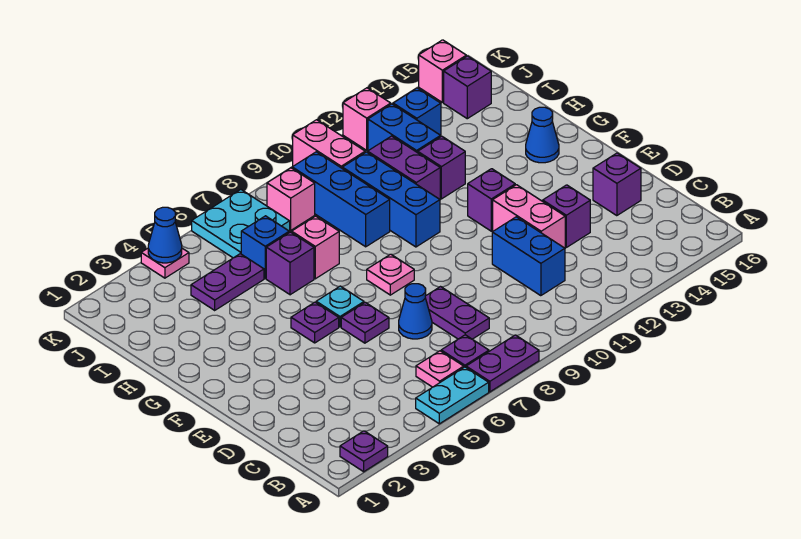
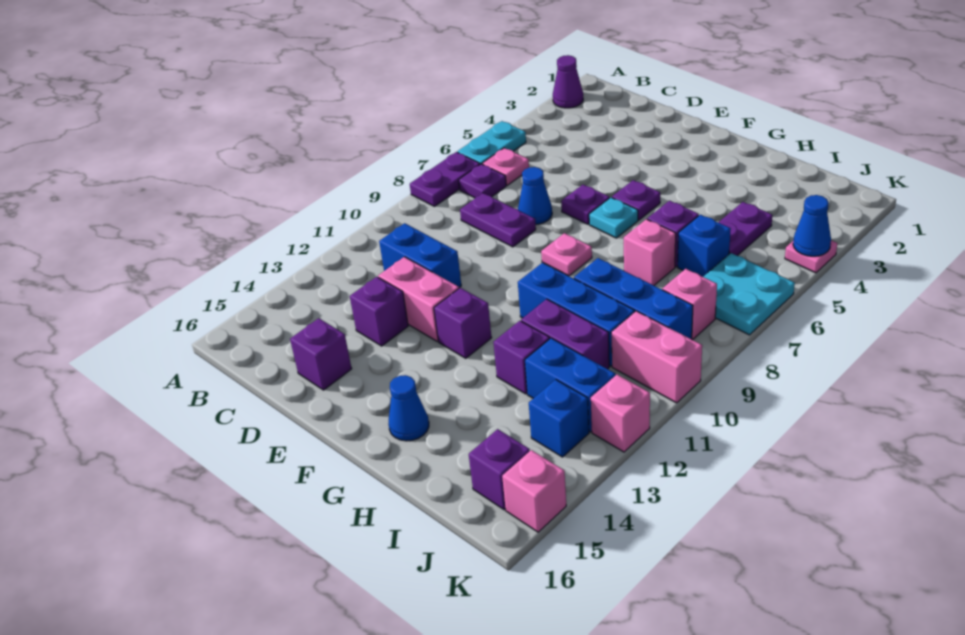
purple 1x1 plate [340,431,388,472] -> purple 1x1 cone [553,55,583,108]

